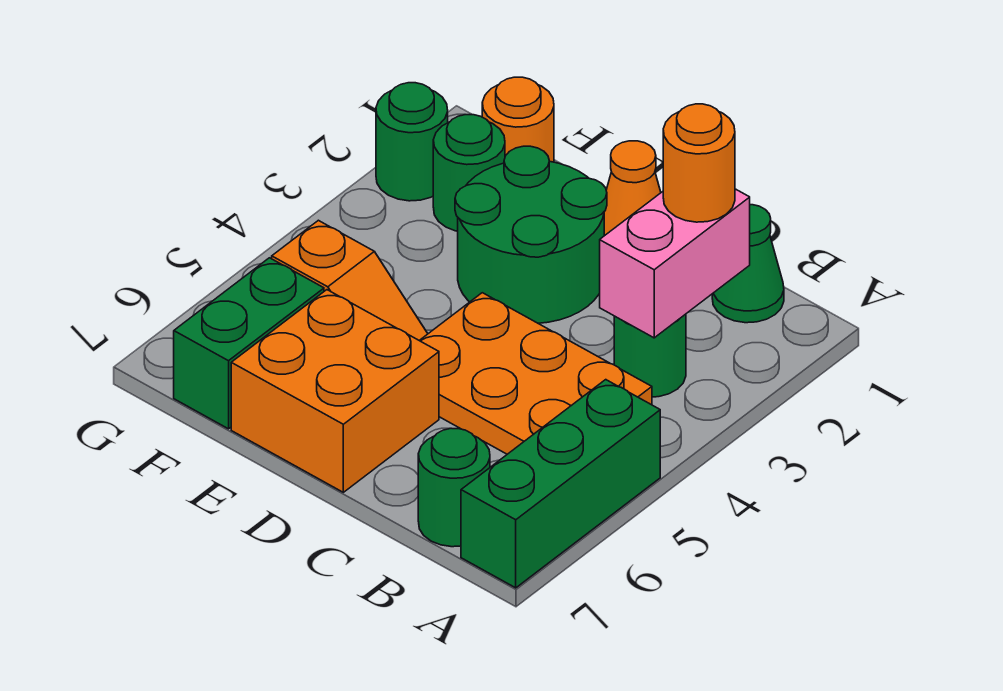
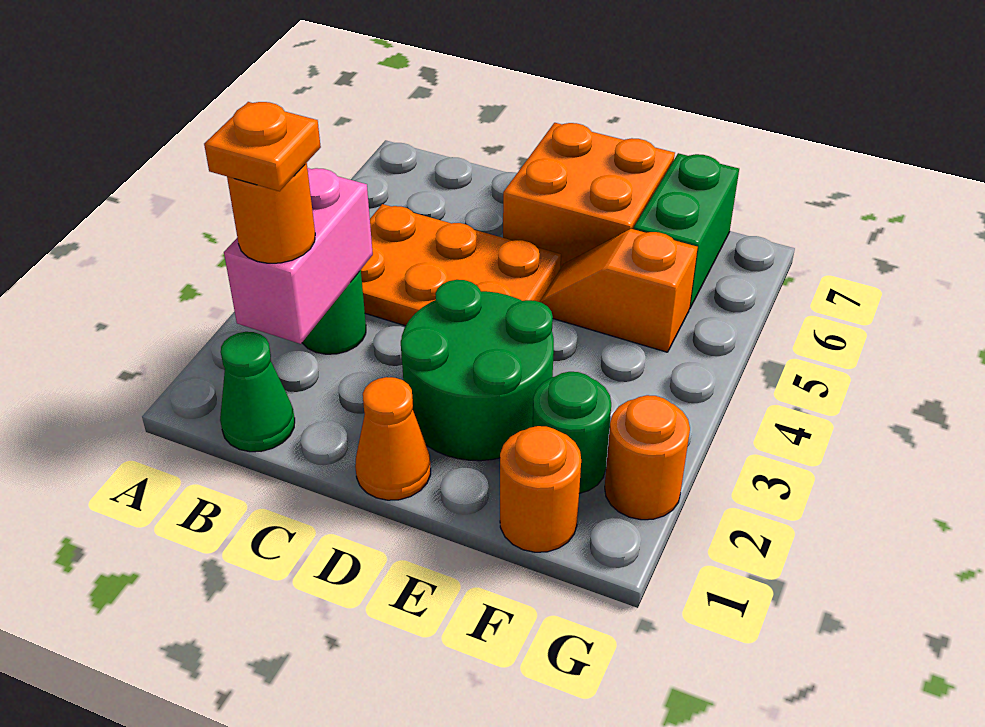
green 1x3 brick [461,380,660,588] -> none
none -> orange 1x1 plate [204,102,321,191]
green 1x1 round brick [418,428,490,547] -> none
green 1x1 round brick [376,83,448,201] -> orange 1x1 round brick [605,395,690,520]

